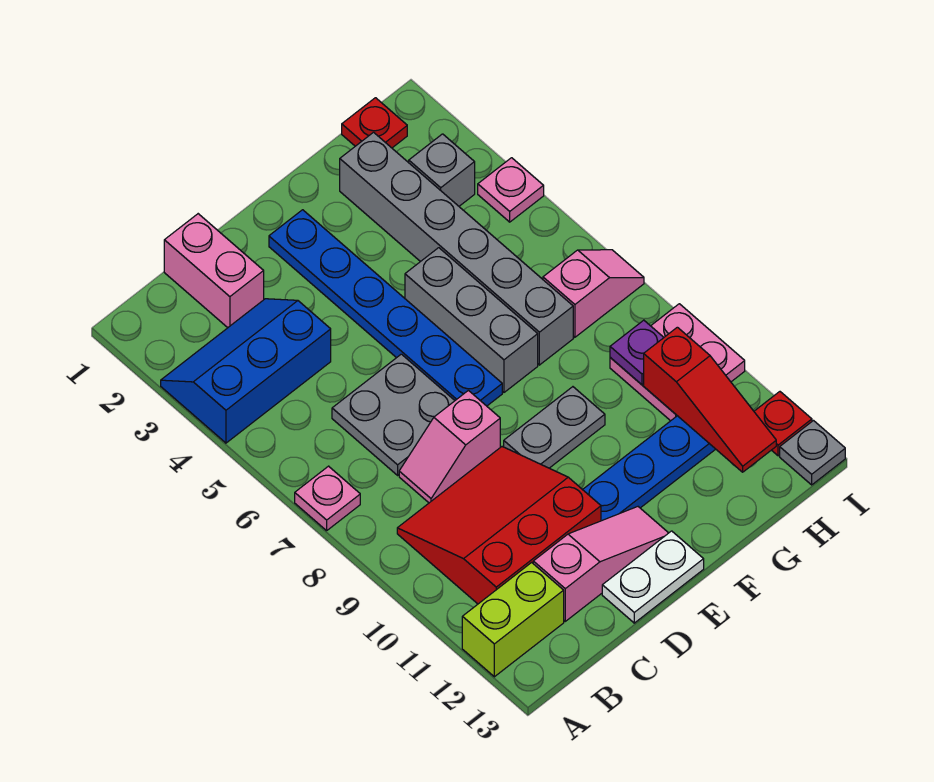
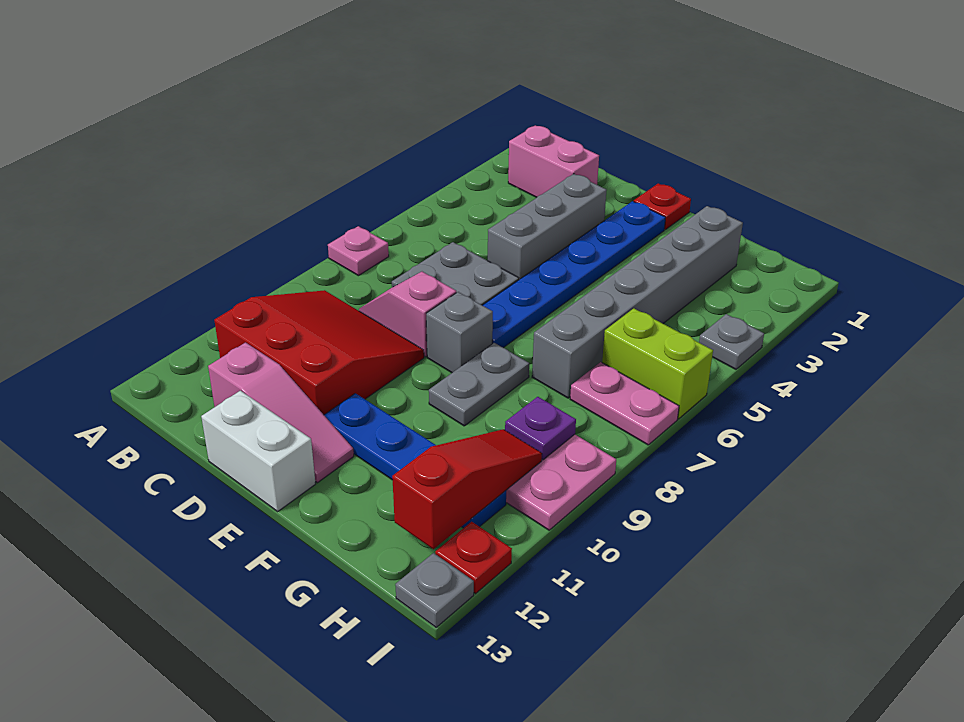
blue 2x3 slope [161,299,331,443] -> none
lime 1x2 brick [462,562,564,677] -> lime 1x2 brick moved to [602,308,713,419]
pink 1x2 brick [164,214,264,328] -> pink 1x2 brick turned to [508,125,599,197]
white 1x2 plate [602,531,704,623] -> white 1x2 brick [201,391,316,511]
grey 1x2 plate [504,387,605,468] -> grey 1x2 plate turned to [429,343,529,426]
grey 1x3 brick [405,248,538,392] -> grey 1x3 brick moved to [488,174,607,279]
red 1x1 plate [342,98,407,148] -> red 1x1 plate moved to [634,183,691,230]
grey 1x1 brick [409,134,475,206] -> grey 1x1 brick moved to [426,292,493,373]
pink 1x2 slope [543,250,644,337] -> pink 1x2 plate [570,362,679,445]
red 1x3 slope [644,327,776,472] -> red 1x3 slope turned to [392,429,542,549]
pink 1x1 plate [478,158,544,222] -> grey 1x1 plate [699,314,764,369]

